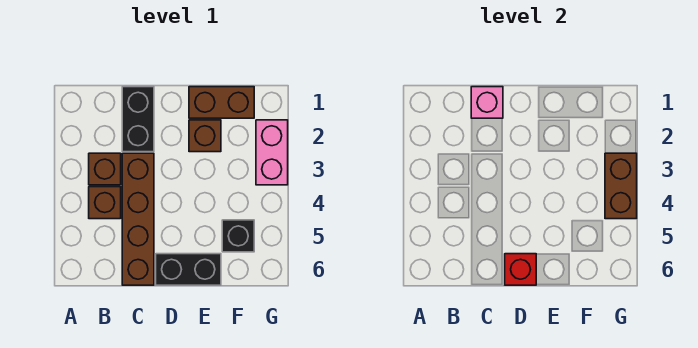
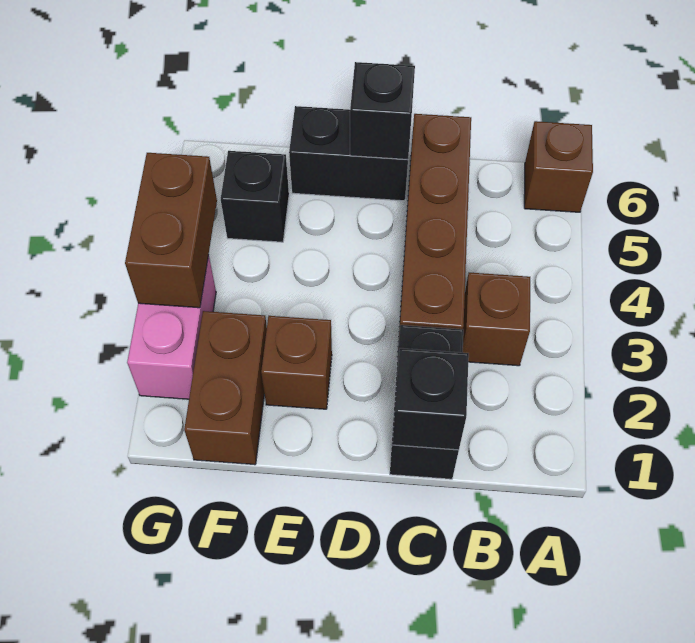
brown 1x1 brick [89,187,121,219] -> brown 1x1 brick moved to [524,121,593,212]
pink 1x1 brick [471,87,503,118] -> black 1x1 brick [392,348,469,450]
red 1x1 brick [505,254,536,285] -> black 1x1 brick [350,62,415,160]
brown 1x2 brick [189,87,254,118] -> brown 1x2 brick turned to [184,311,267,465]

